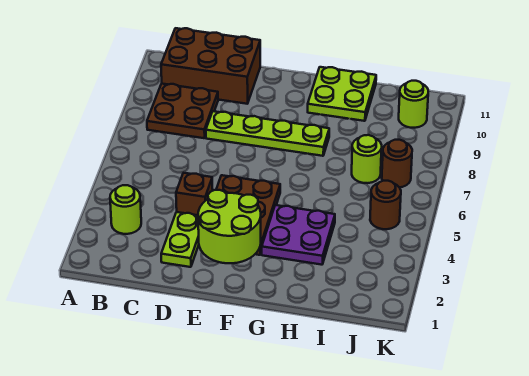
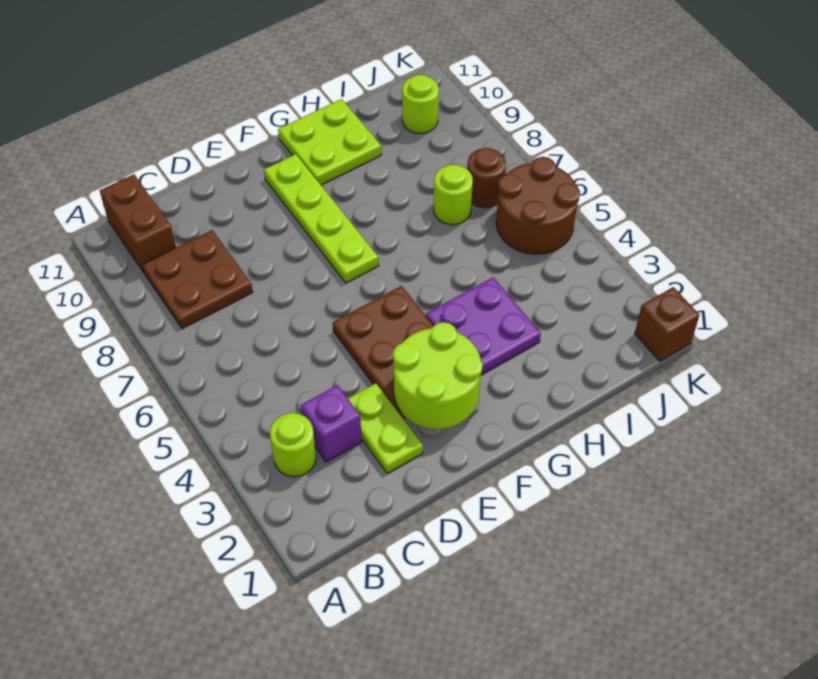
brown 2x3 brick [161,28,260,104] -> brown 1x2 brick [100,174,176,272]
none -> purple 1x1 brick [301,385,362,462]
brown 1x1 brick [176,173,213,215] -> brown 1x1 brick moved to [635,287,699,361]
lime 1x4 plate [206,111,329,156] -> lime 1x4 plate turned to [264,154,379,283]
brown 1x1 round brick [370,181,401,229] -> brown 2x2 round brick [496,157,580,254]

